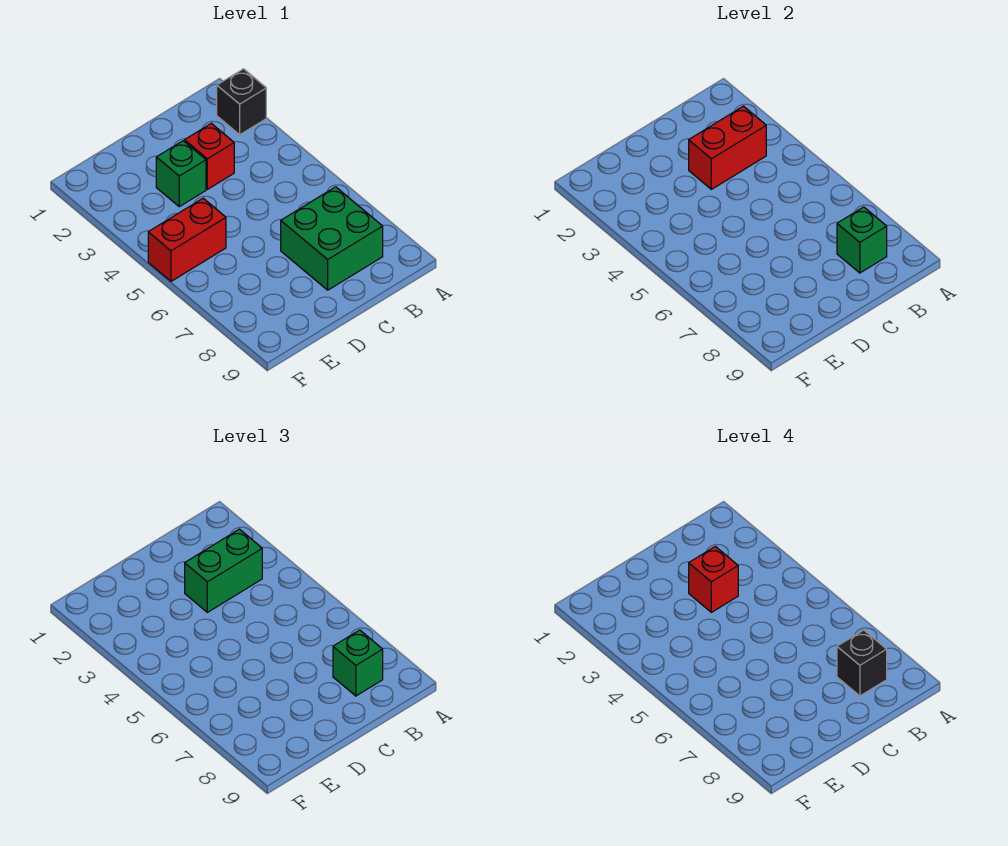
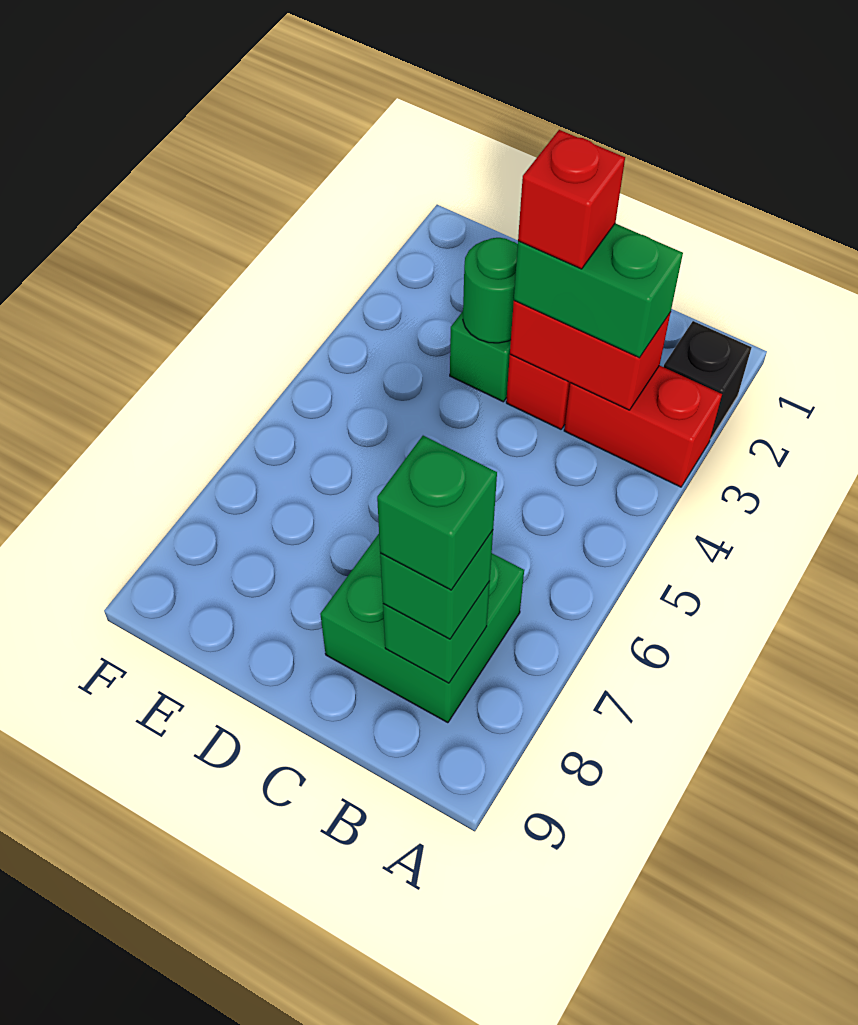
black 1x1 brick [837,630,887,696] -> green 1x1 brick [377,435,497,590]
none -> green 1x1 round brick [463,238,518,343]
red 1x2 brick [148,198,226,281] -> red 1x2 brick moved to [564,365,722,487]

